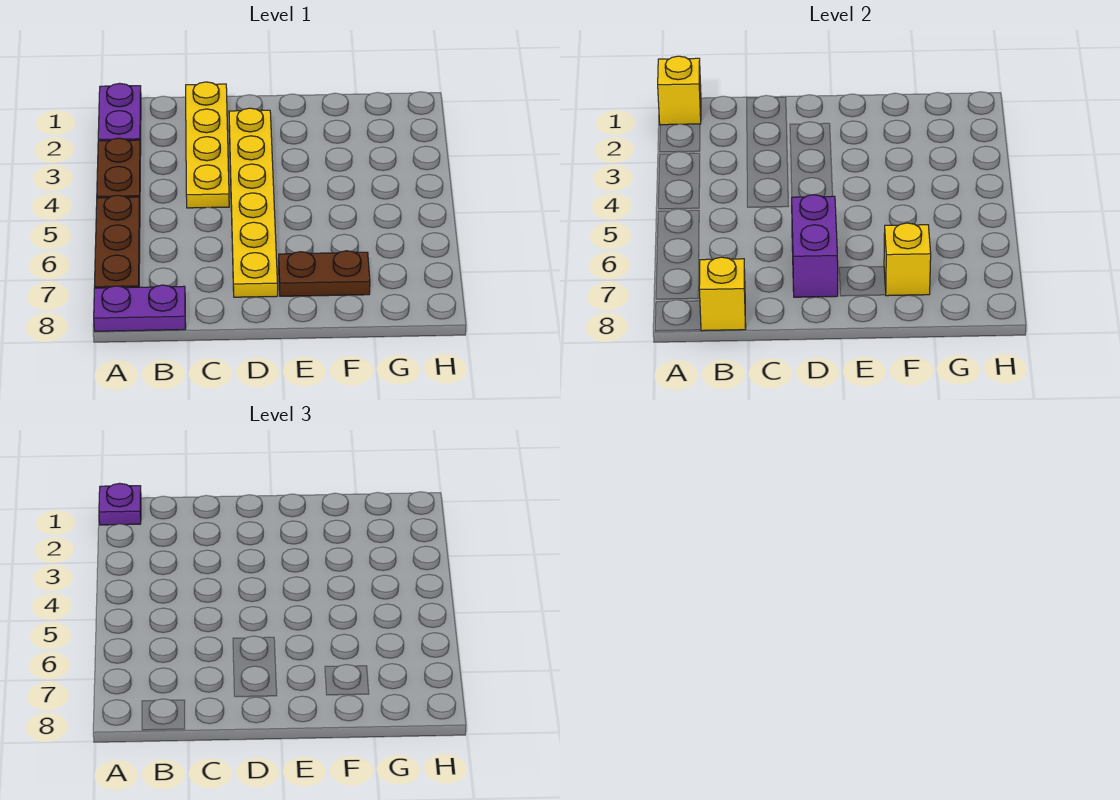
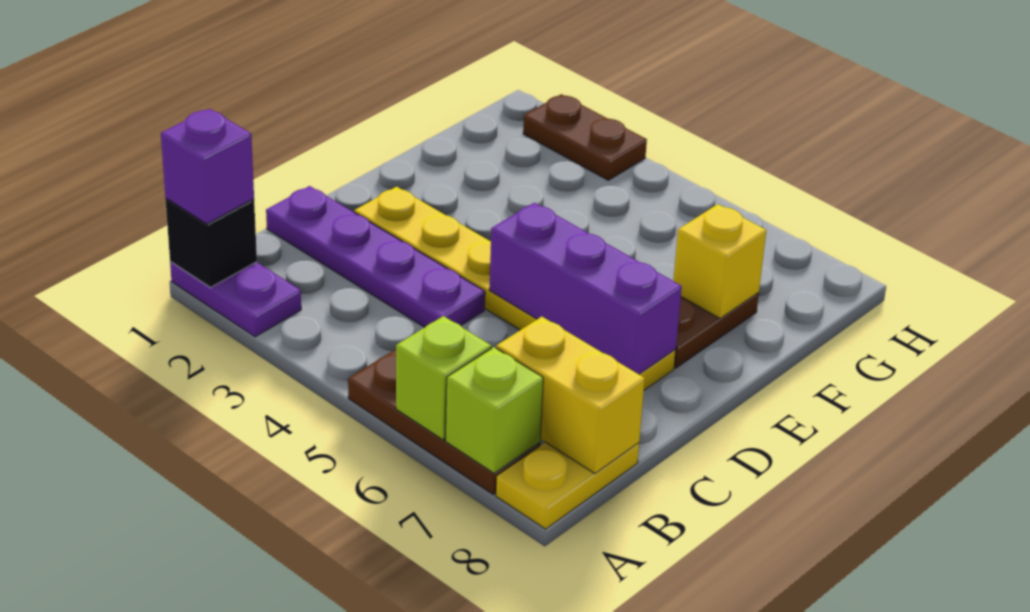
yellow 1x1 brick [658,56,701,125] -> black 1x1 brick [166,199,257,287]
purple 1x1 plate [99,483,141,525] -> purple 1x1 brick [161,109,254,224]
brown 1x2 plate [97,138,141,198] -> brown 1x2 plate moved to [523,94,647,180]
none -> lime 1x1 brick [396,316,491,440]
none -> lime 1x1 brick [446,347,543,473]
purple 1x2 plate [94,285,186,331] -> yellow 1x2 plate [496,442,639,529]
yellow 1x1 brick [699,257,746,331] -> yellow 1x2 brick [496,317,645,474]
yellow 1x4 plate [186,82,229,208] -> purple 1x4 plate [266,186,485,327]
purple 1x2 brick [792,195,838,297] -> purple 1x3 brick [489,203,682,374]

